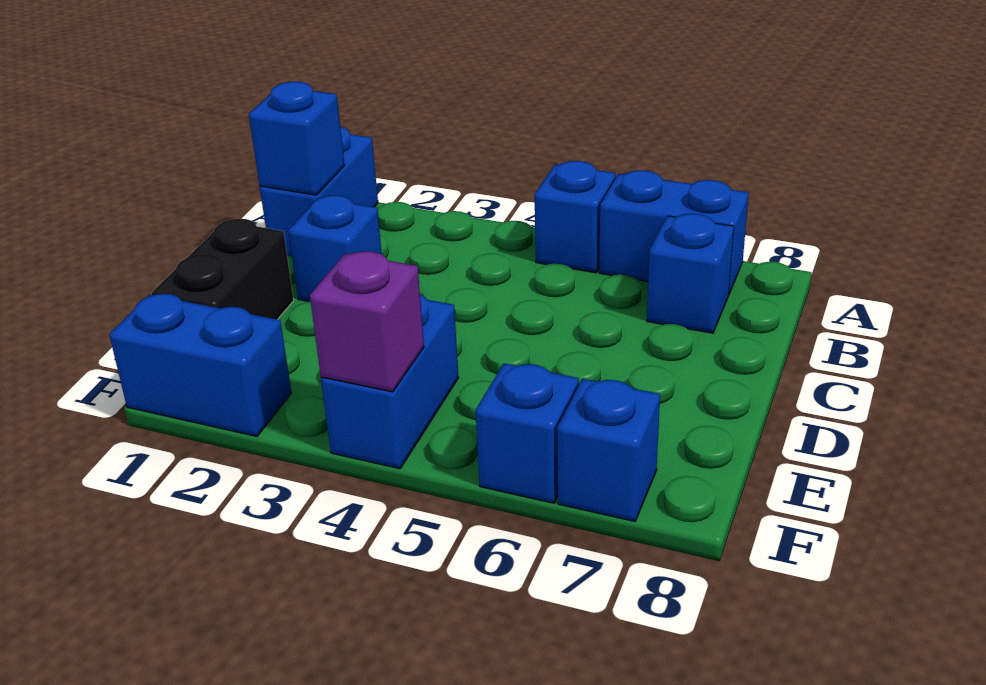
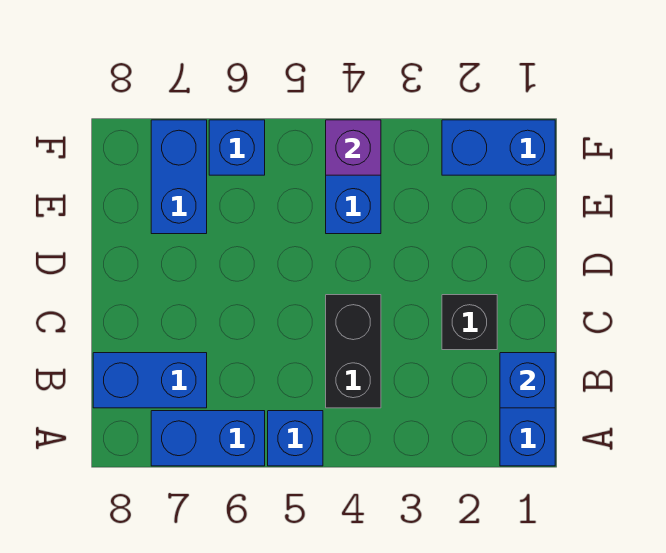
blue 1x1 brick [647,213,734,333] -> blue 1x2 brick [93,353,207,408]
blue 1x1 brick [288,195,382,302] -> black 1x1 brick [442,295,497,350]
black 1x2 brick [152,219,294,319] -> black 1x2 brick moved to [326,295,381,408]
blue 1x1 brick [557,379,660,521] -> blue 1x2 brick [151,120,207,234]

